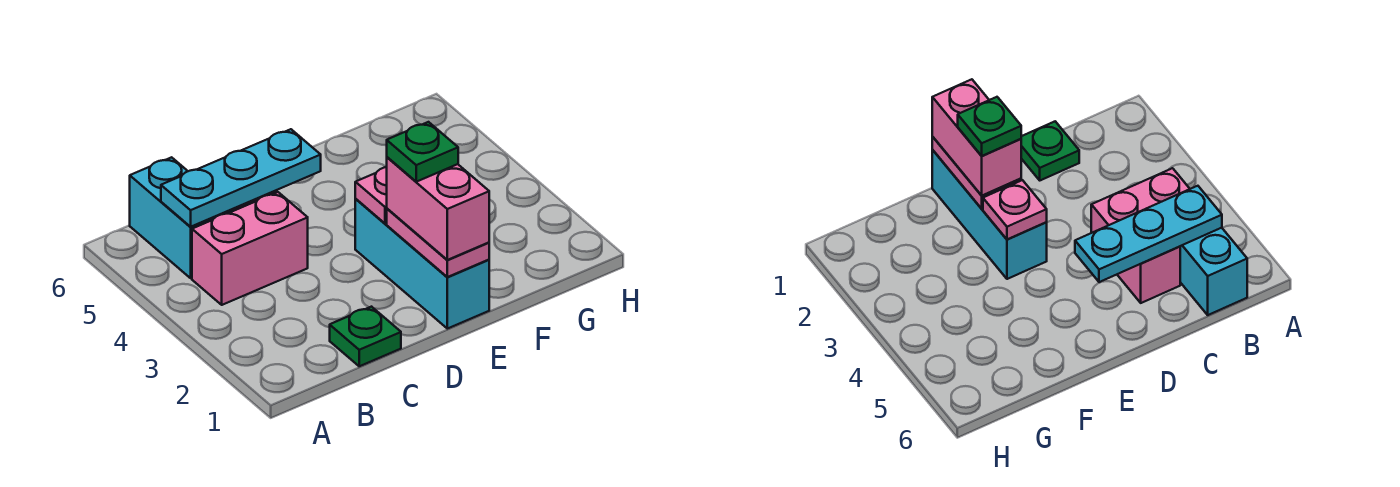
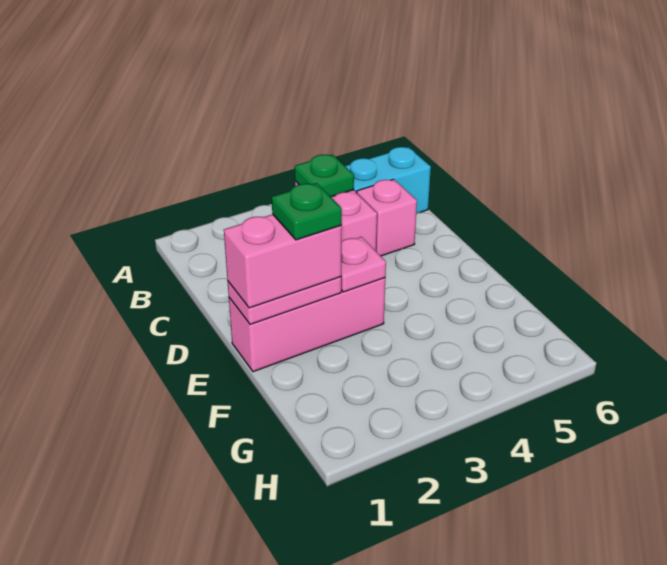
cyan 1x3 plate [161,129,321,227] -> none
green 1x1 plate [330,307,401,366] -> green 1x1 plate moved to [295,155,354,197]
cyan 1x3 brick [355,199,489,329] -> pink 1x3 brick [229,278,385,372]

